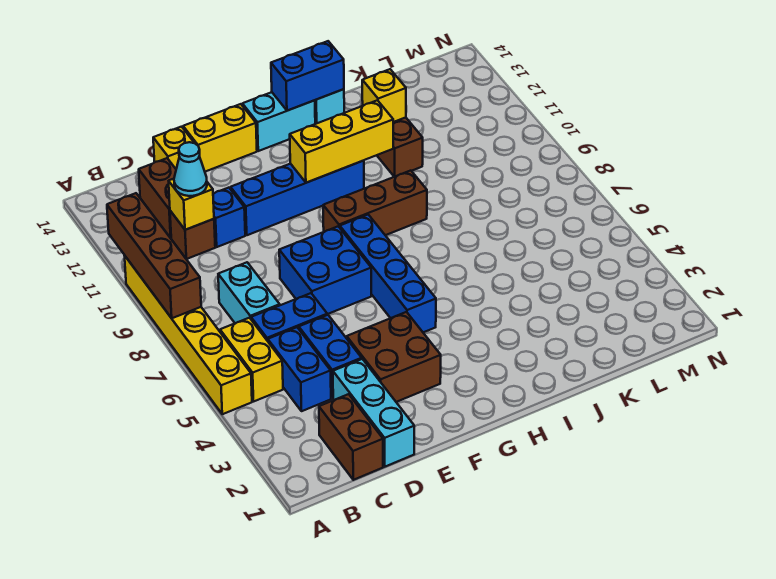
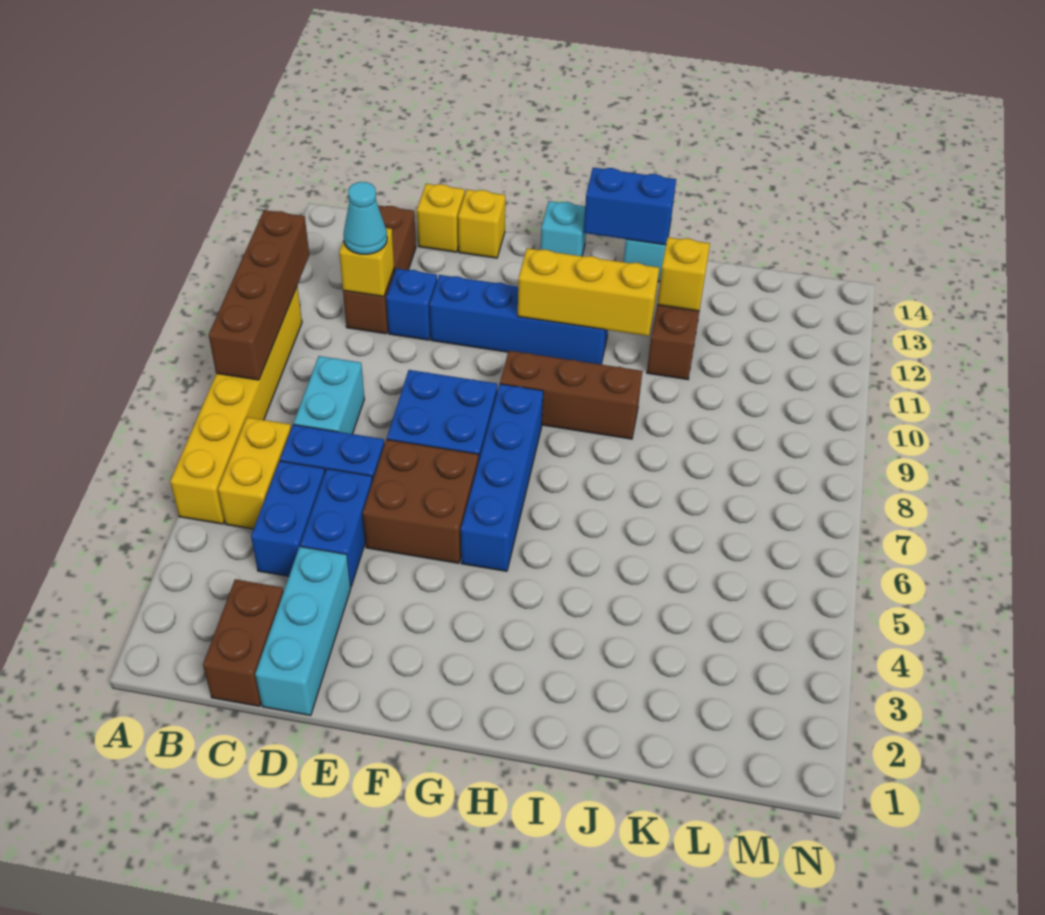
brown 2x2 brick [347,312,441,402] -> brown 2x2 brick moved to [363,439,478,563]
yellow 1x2 brick [183,104,257,172] -> yellow 1x1 brick [458,190,505,258]
cyan 1x2 brick [242,92,315,151] -> cyan 1x1 brick [541,201,586,256]

